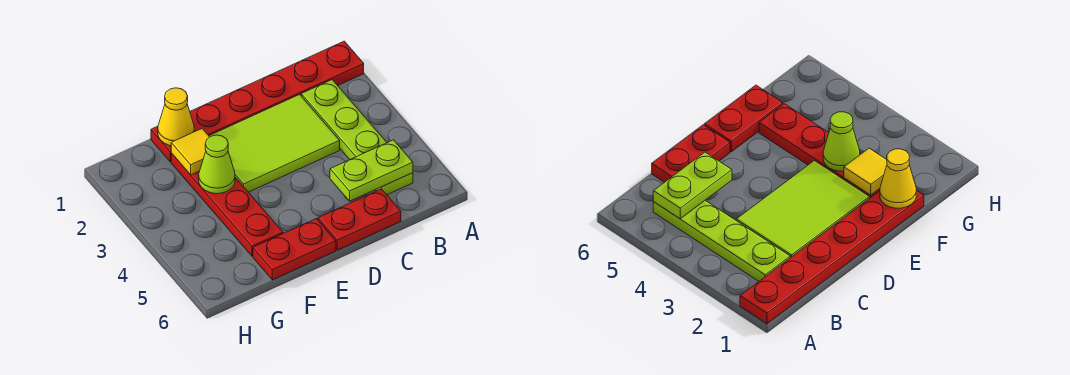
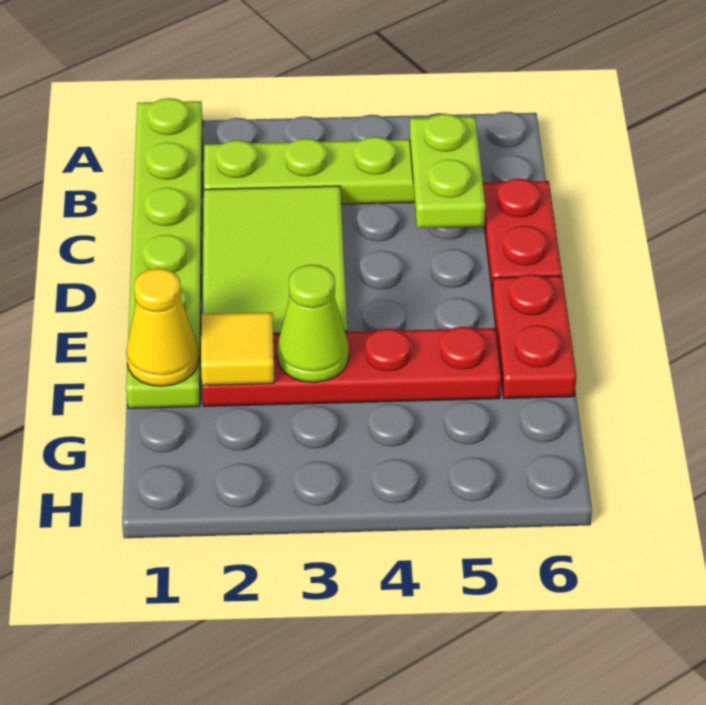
red 1x6 plate [151,41,364,162] -> lime 1x6 plate [126,98,203,408]

